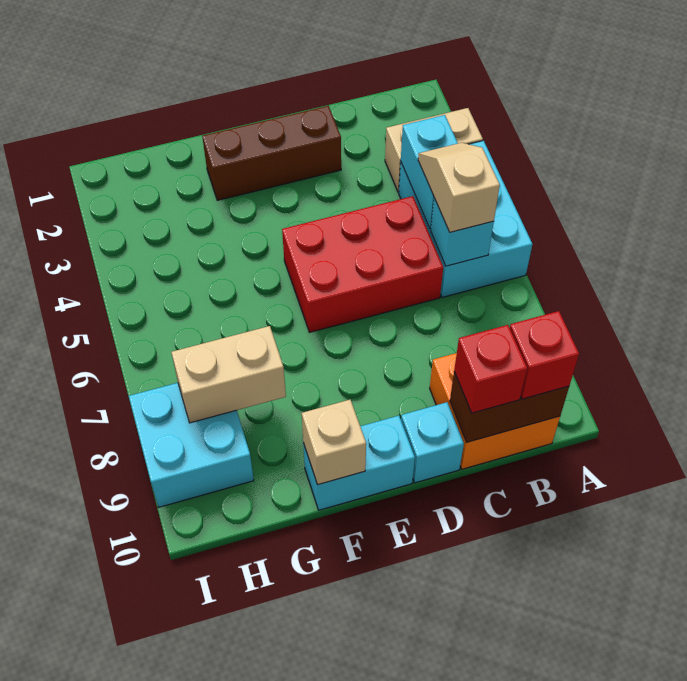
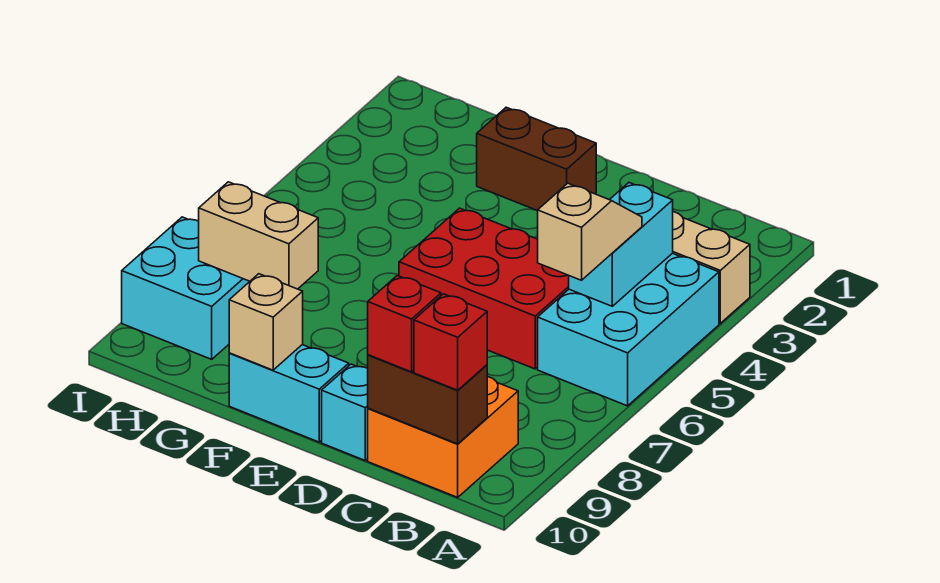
cyan 1x1 brick [431,198,494,266] -> none
brown 1x3 brick [202,106,341,200] -> brown 1x2 brick [477,107,596,211]

